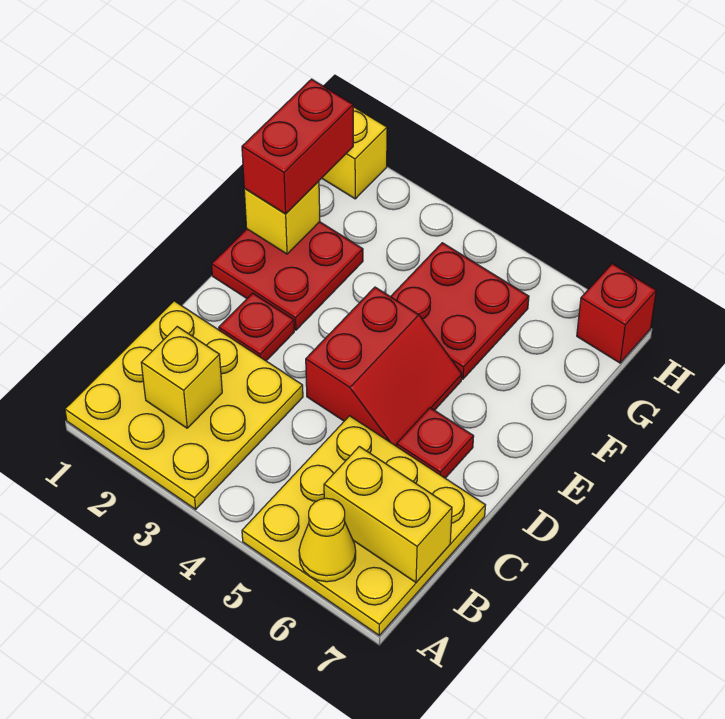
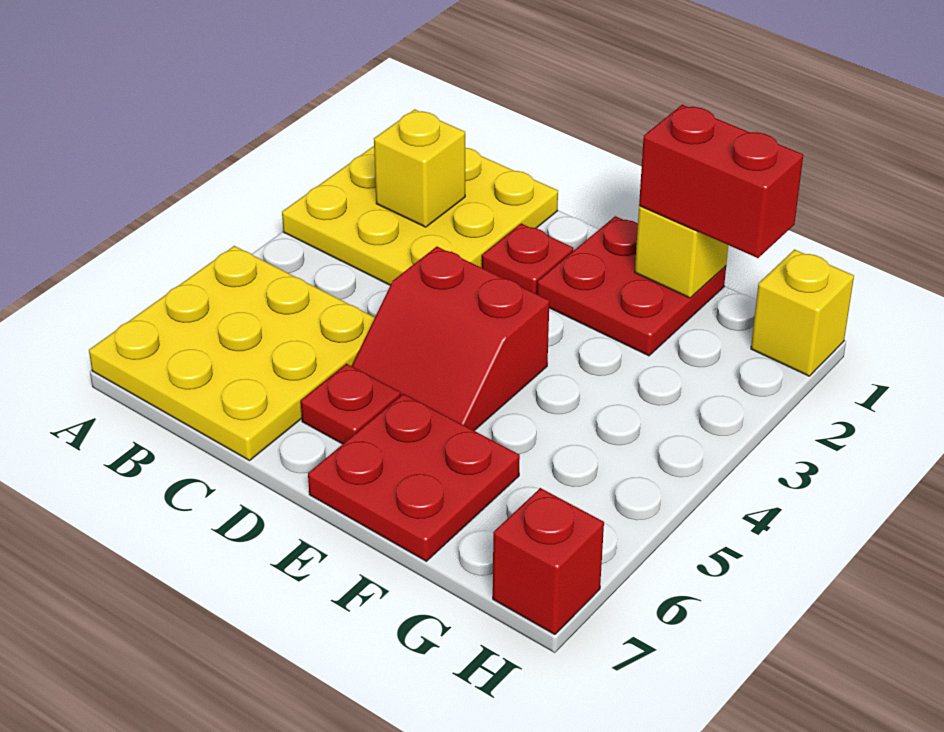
yellow 1x1 cone [299,498,356,582] -> none
yellow 1x2 brick [324,446,452,582] -> none
red 2x2 plate [391,243,529,379] -> red 2x2 plate moved to [308,394,520,561]

